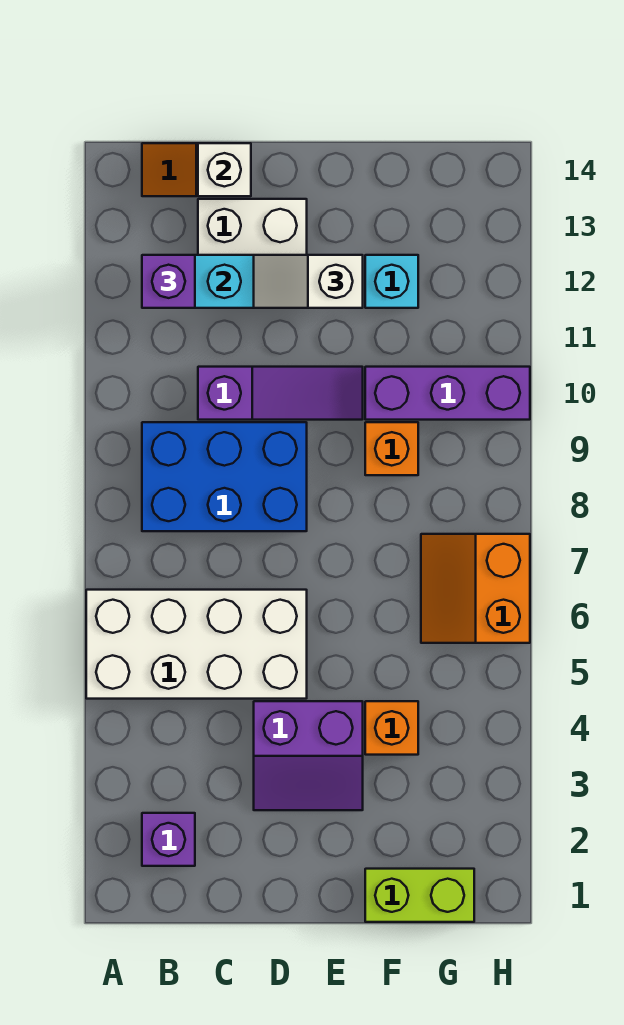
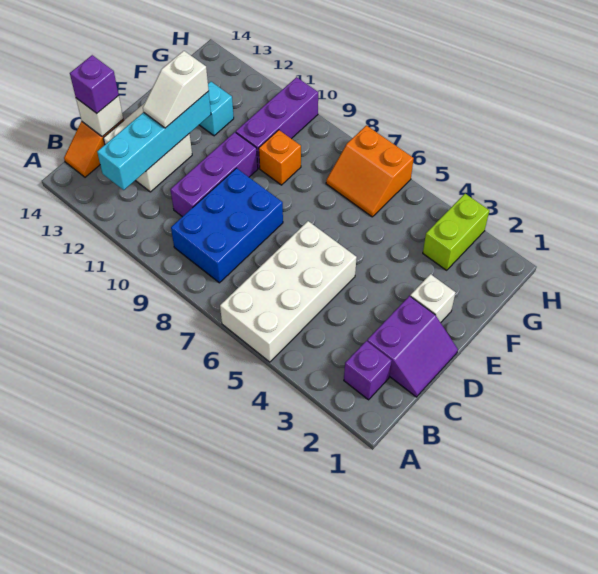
purple 1x1 brick [142,255,195,308] -> purple 1x1 brick moved to [70,55,119,113]
purple 1x3 slope [198,367,363,420] -> purple 1x3 brick [170,132,258,217]
purple 2x2 slope [254,701,363,810] -> purple 2x2 slope moved to [367,296,458,397]
none -> white 1x1 brick [410,274,455,323]
lime 1x2 brick [365,869,474,922] -> lime 1x2 brick moved to [423,194,489,270]
orange 1x1 brick [365,701,418,755] -> none

